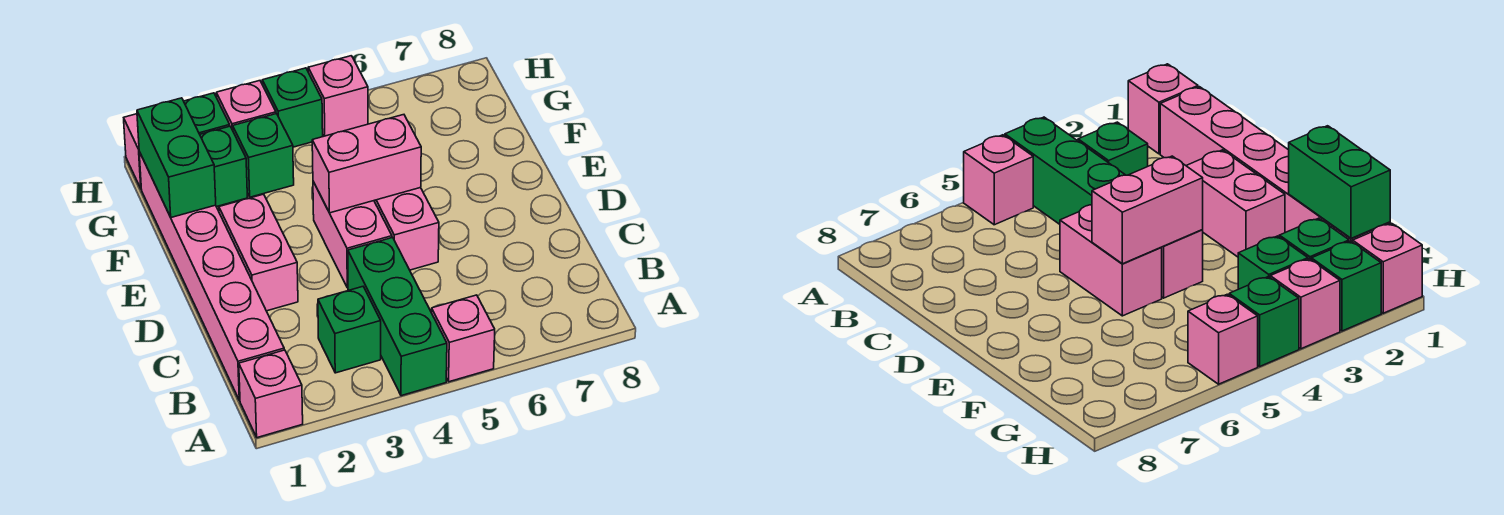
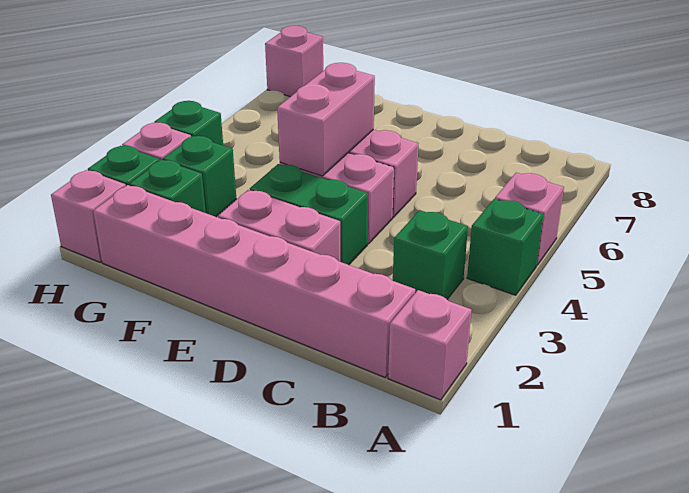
green 1x3 brick [348,238,447,396] -> green 1x1 brick [467,199,543,295]
green 1x2 brick [137,98,216,217] -> green 1x2 brick moved to [250,164,368,265]
pink 1x1 brick [308,56,368,136] -> pink 1x1 brick moved to [265,26,323,97]

